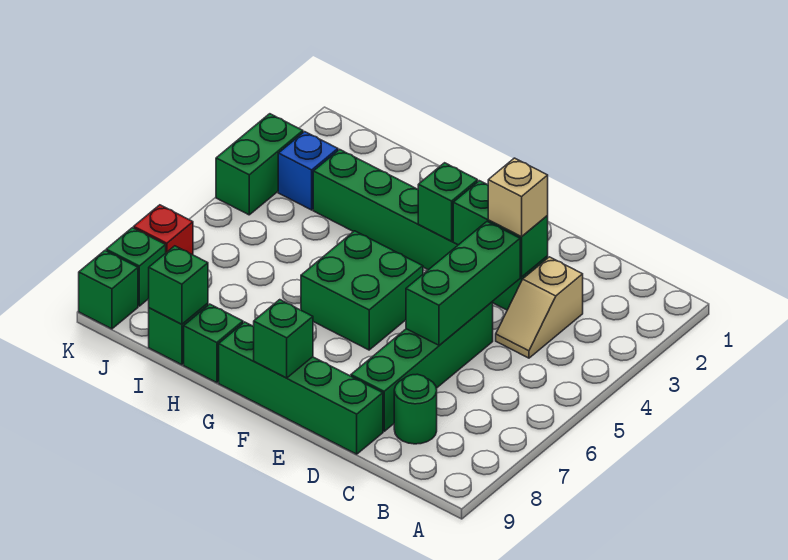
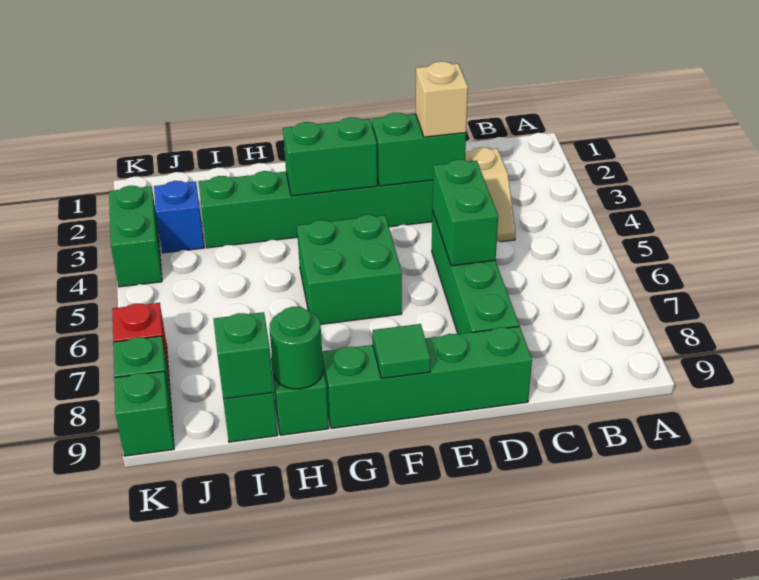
green 1x1 round brick [394,374,437,444] -> green 1x1 round brick moved to [269,307,323,389]
green 1x3 brick [406,222,520,345] -> green 1x2 brick [432,160,498,266]
green 1x1 brick [418,163,478,241] -> green 1x2 brick [283,117,377,196]
green 1x1 brick [254,300,313,378] -> green 1x1 tile [373,324,431,379]

